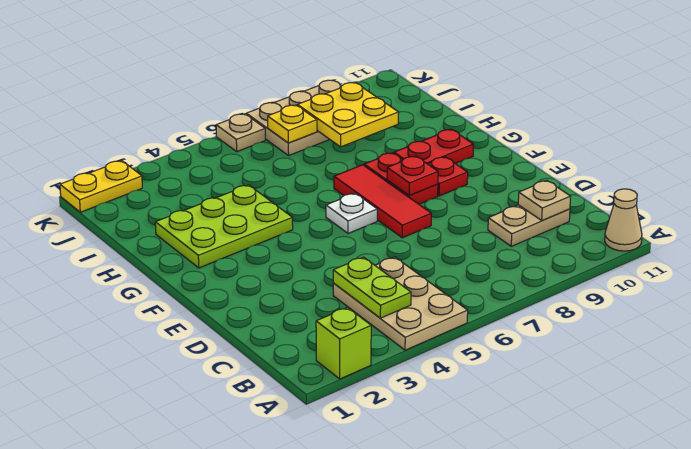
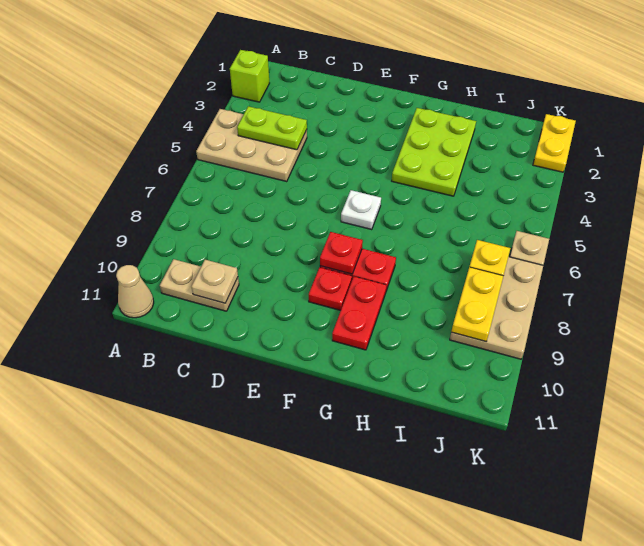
tan 1x2 plate [488,205,570,246] -> tan 1x2 plate turned to [160,259,239,311]
red 1x3 tile [334,165,431,238] -> none
yellow 2x2 plate [298,82,399,147] -> yellow 1x2 plate [451,267,503,342]

